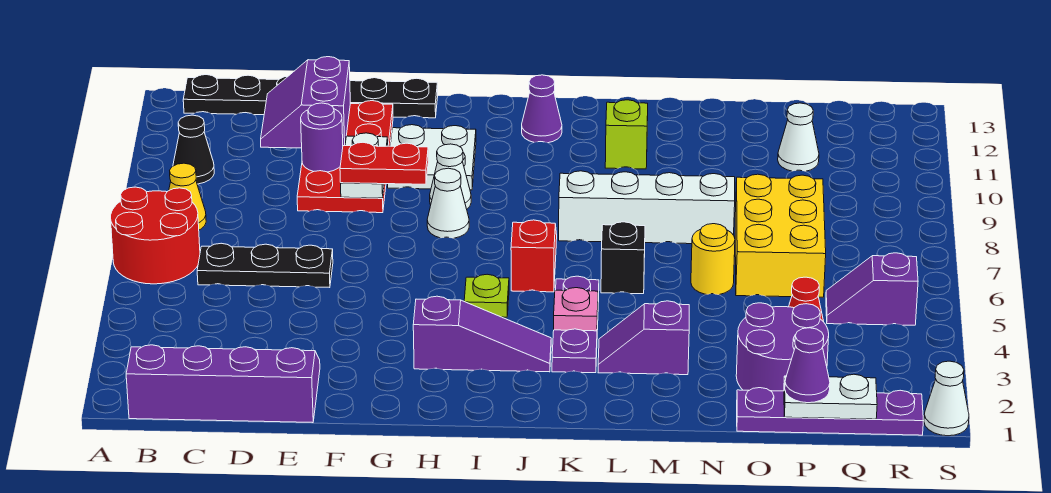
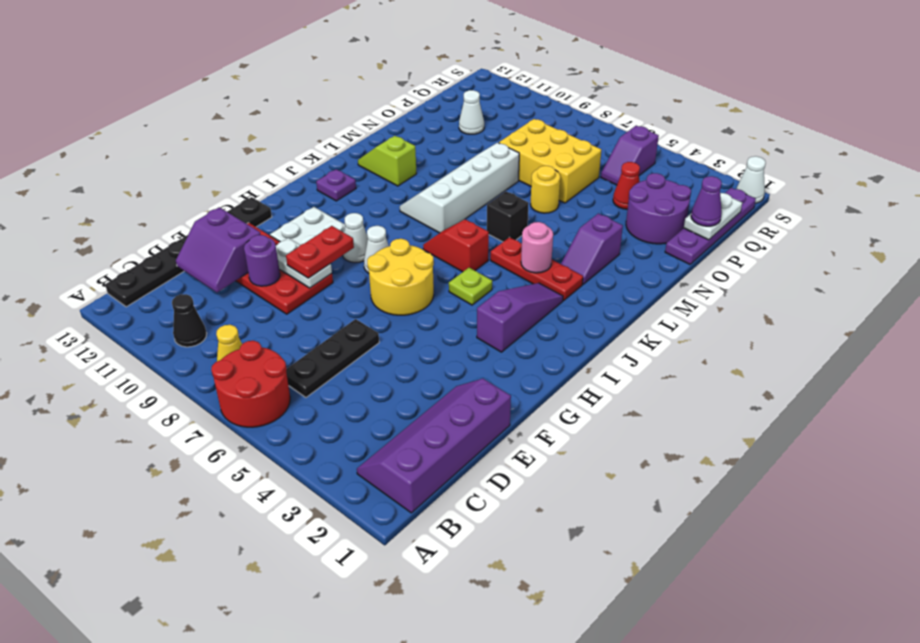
none -> yellow 2x2 round brick [367,239,434,315]
purple 1x1 cone [522,75,562,143] -> purple 1x1 plate [316,169,356,201]
purple 1x3 plate [552,276,599,373] -> red 1x3 plate [490,237,583,300]
pink 1x1 plate [554,288,598,331] -> pink 1x1 round brick [521,222,553,273]

